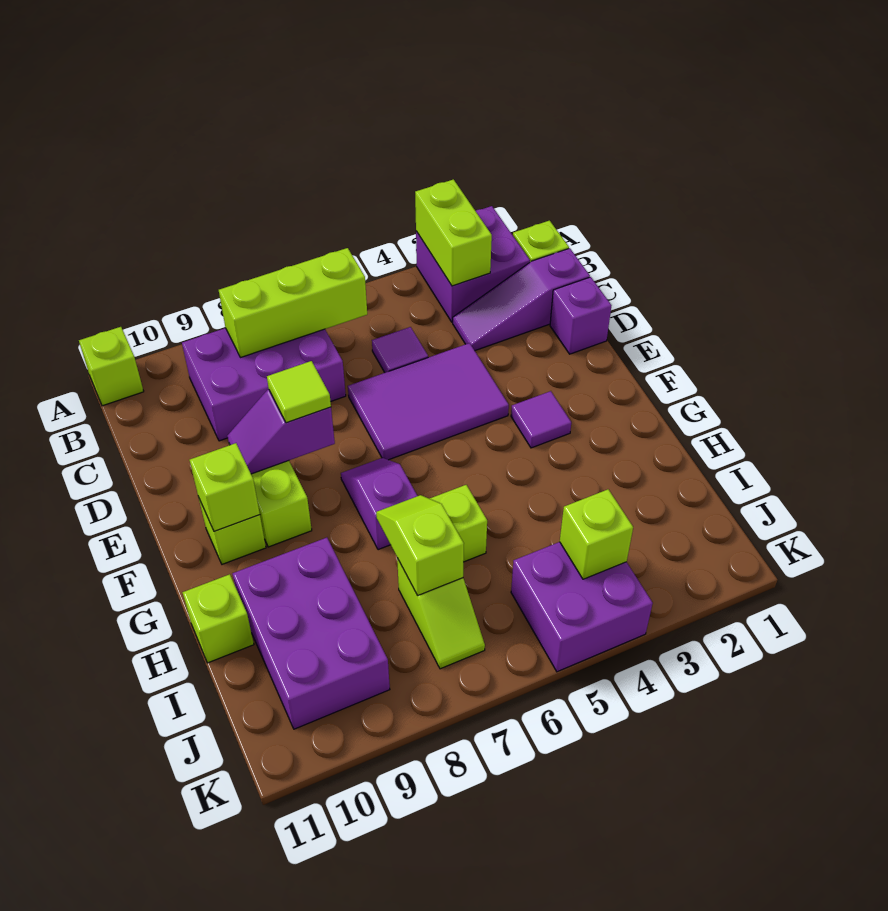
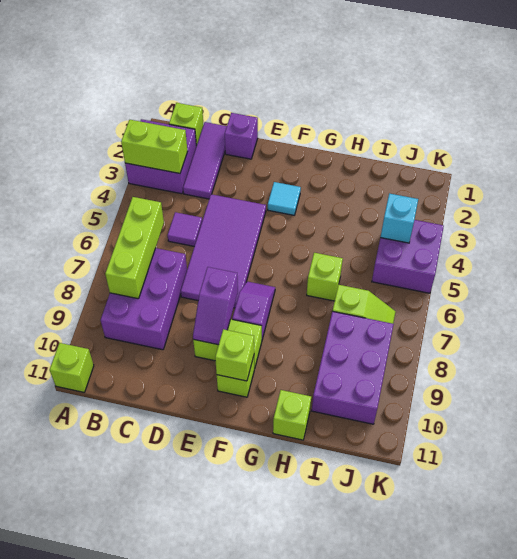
purple 1x3 slope [453,248,590,350] -> purple 1x3 tile [183,122,227,199]
purple 2x3 tile [348,343,509,460] -> purple 2x4 tile [181,194,266,308]
lime 1x1 tile [267,361,331,423] -> none
purple 1x1 tile [511,391,571,448] -> cyan 1x1 tile [268,182,301,215]
purple 1x2 slope [341,458,417,550] -> purple 1x2 slope turned to [232,281,275,339]
lime 1x2 slope [376,495,464,595] -> none
purple 2x3 brick [232,538,390,729] -> purple 2x3 brick turned to [312,311,394,424]
lime 1x1 brick [560,489,633,579] -> cyan 1x1 brick [380,193,418,243]

